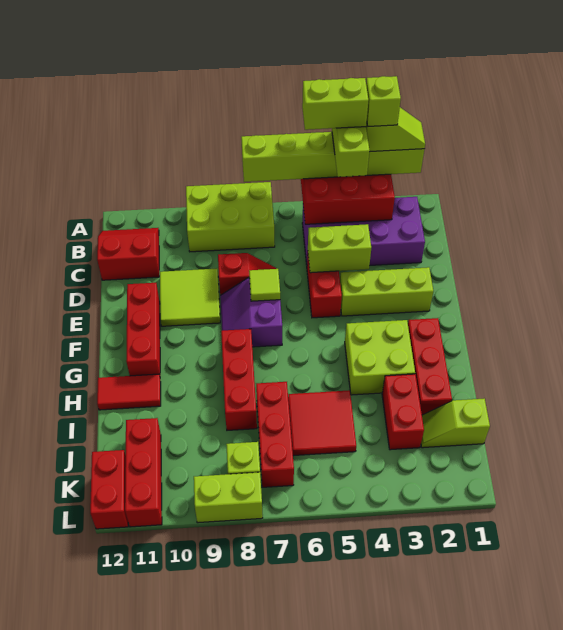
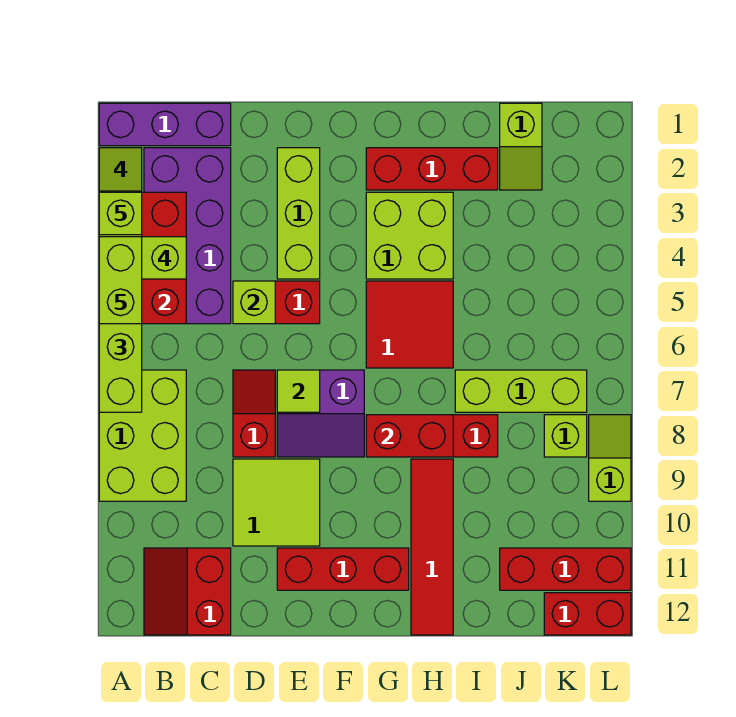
none -> purple 1x3 brick [99,103,231,146]
lime 1x2 brick [308,224,371,273] -> lime 1x1 brick [233,281,275,324]
red 1x2 tile [97,374,161,410] -> red 1x4 tile [411,459,453,635]
red 1x2 brick [382,374,424,450] -> red 1x2 brick moved to [366,415,453,457]
red 2x2 tile [288,390,356,456] -> red 2x2 tile moved to [366,281,453,368]
red 1x3 brick [256,382,294,487] -> lime 1x3 brick [455,370,587,412]
lime 1x2 brick [194,472,263,523] -> lime 1x2 slope [589,415,631,501]

